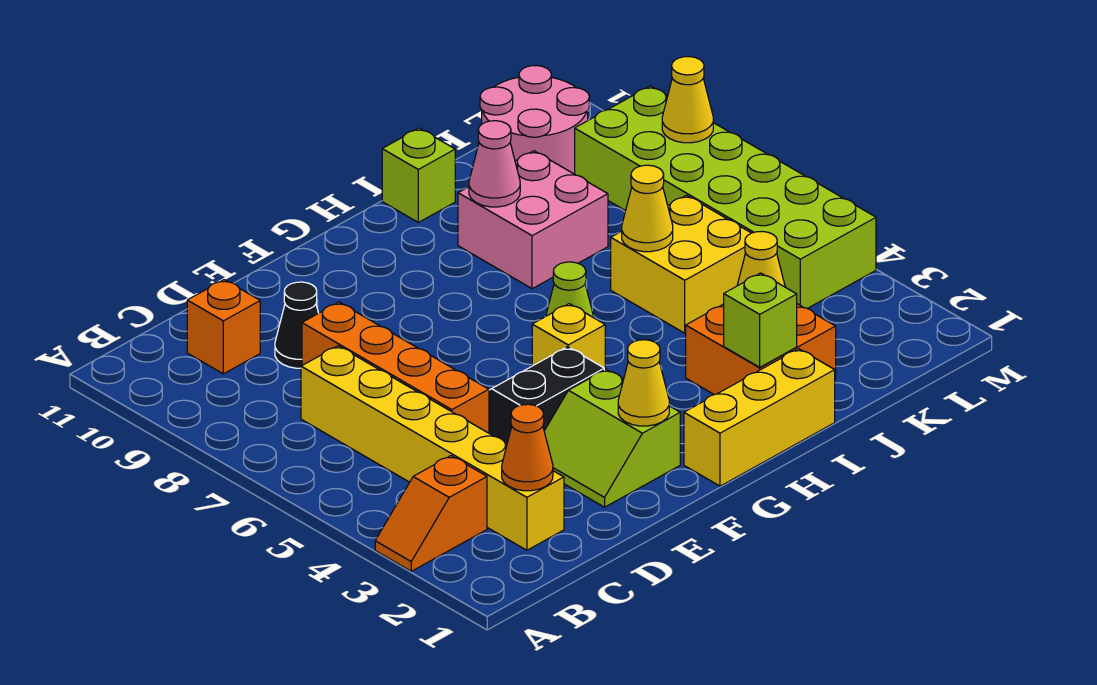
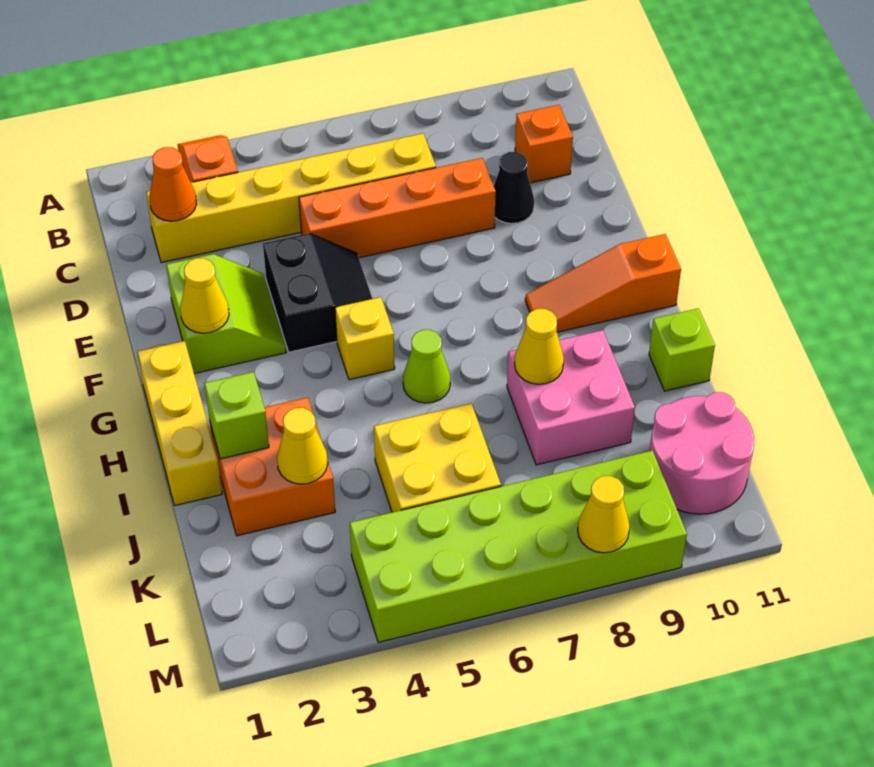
lime 2x2 slope [544,369,680,507] -> lime 2x2 slope turned to [166,254,286,374]
none -> orange 1x3 slope [525,234,681,332]
pink 1x1 cone [469,121,520,207] -> none
yellow 1x1 cone [622,165,673,252] -> yellow 1x1 cone moved to [515,309,564,384]

